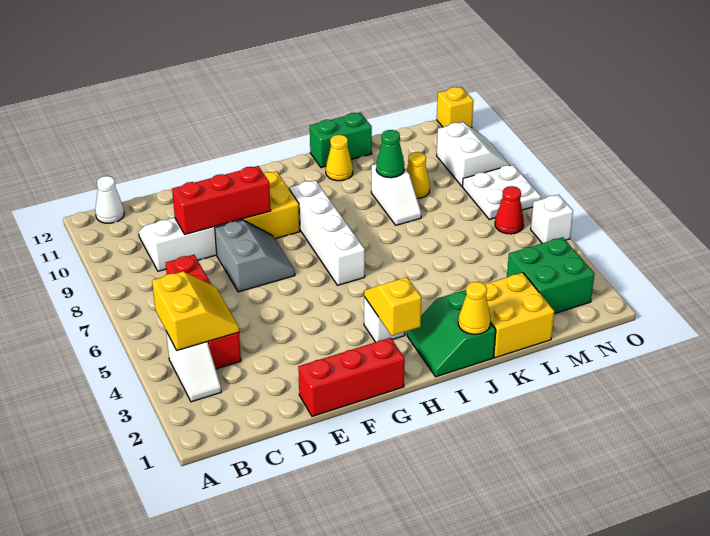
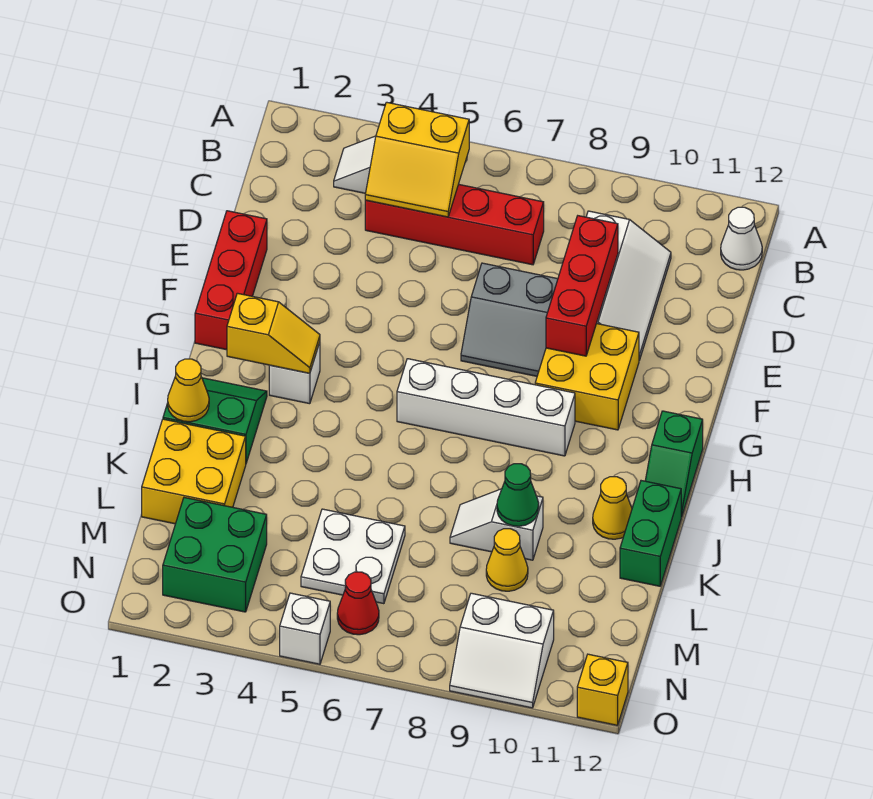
none -> green 1x2 slope [645,411,703,517]
white 2x2 plate [463,165,541,219] -> white 2x2 plate moved to [301,509,405,604]

